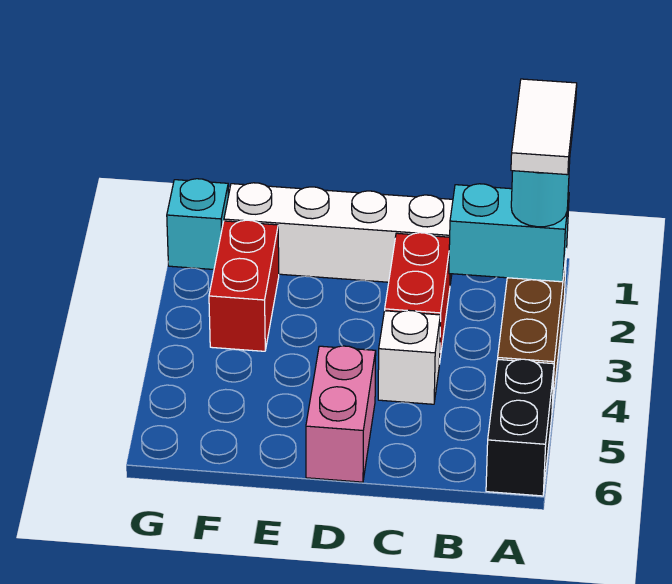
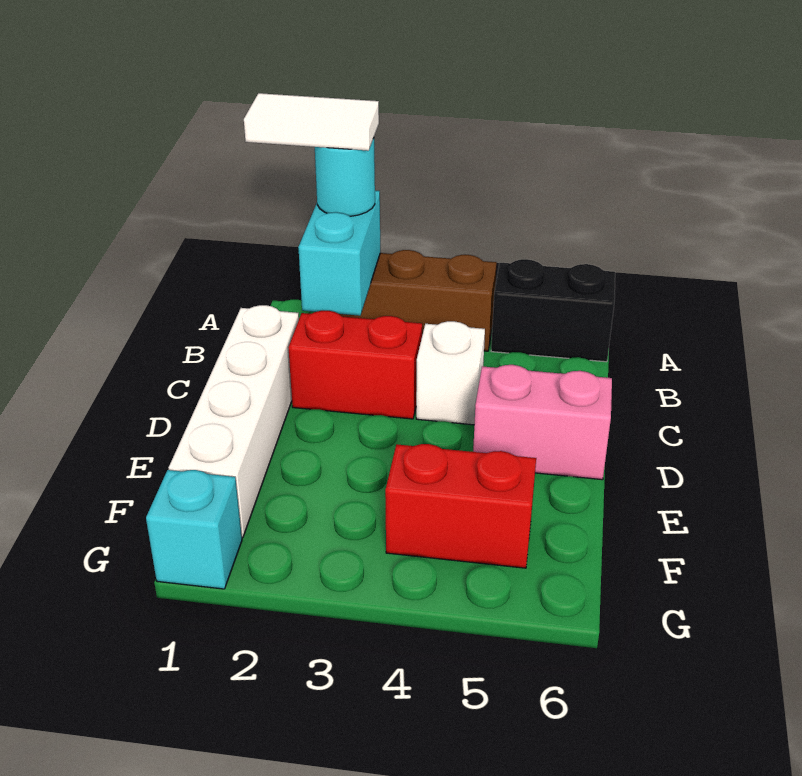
red 1x2 brick [209,220,279,351] -> red 1x2 brick moved to [385,444,536,568]

